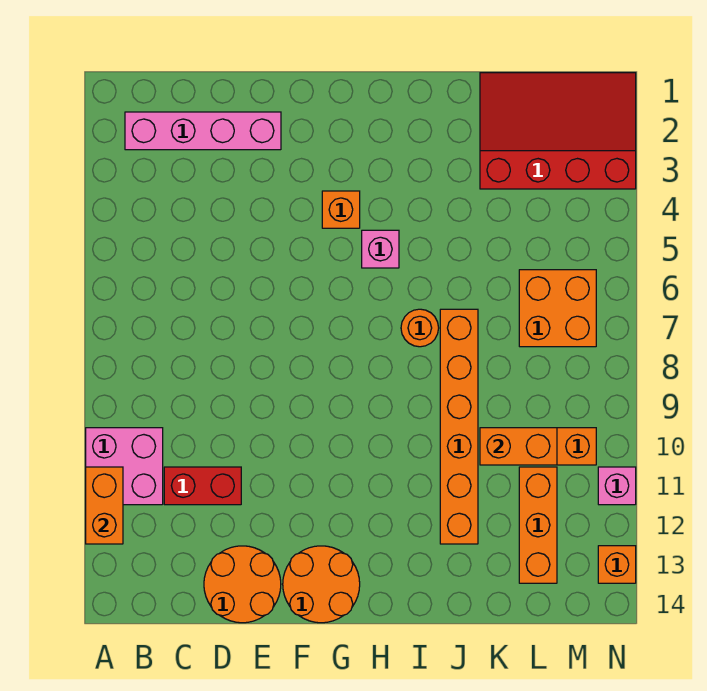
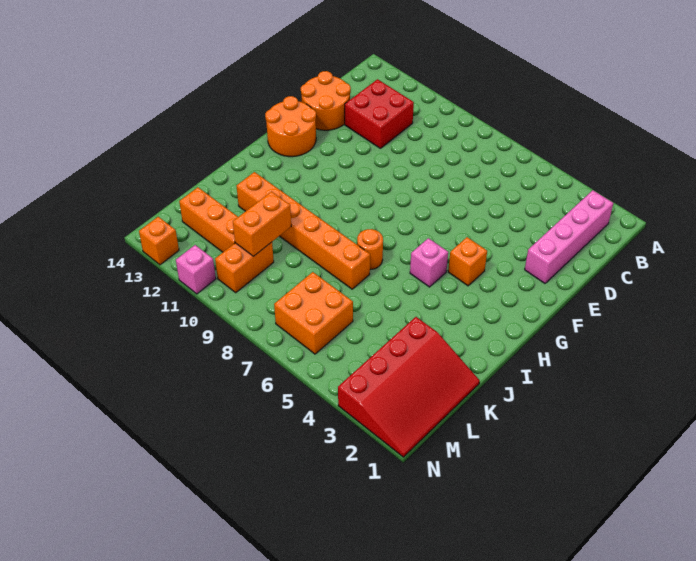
pink 2x2 brick [86,428,163,505] -> none
orange 1x2 brick [86,467,123,544] -> none
red 1x2 brick [164,467,241,505] -> red 2x2 brick [345,79,414,148]

